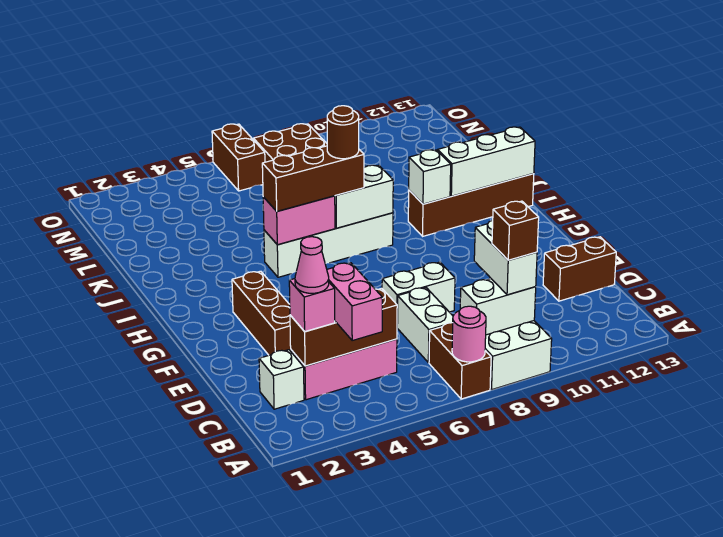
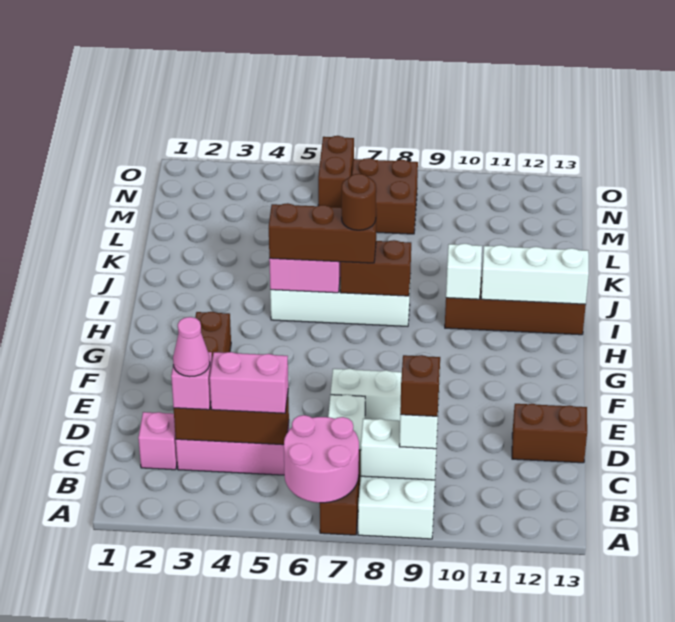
pink 1x1 round brick [452,306,486,362] -> pink 2x2 round brick [284,415,359,503]
pink 1x2 brick [327,263,382,340] -> pink 1x2 brick turned to [210,352,288,413]
white 1x1 brick [259,350,304,409] -> pink 1x1 brick [138,412,177,470]
white 1x2 brick [335,165,393,228] -> brown 1x2 brick [340,240,411,296]

